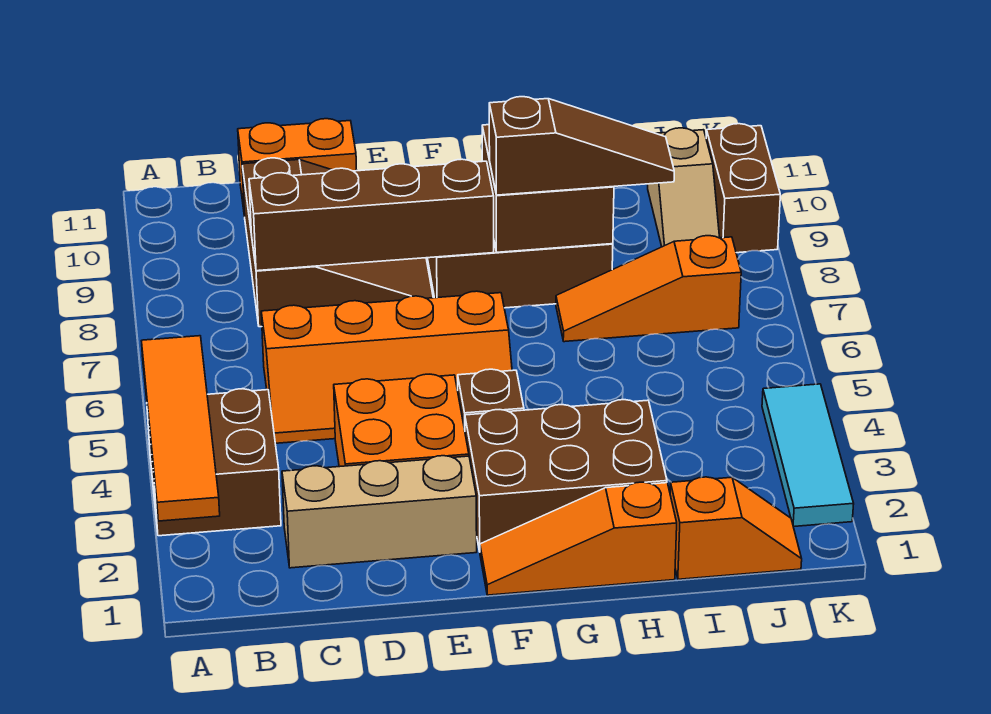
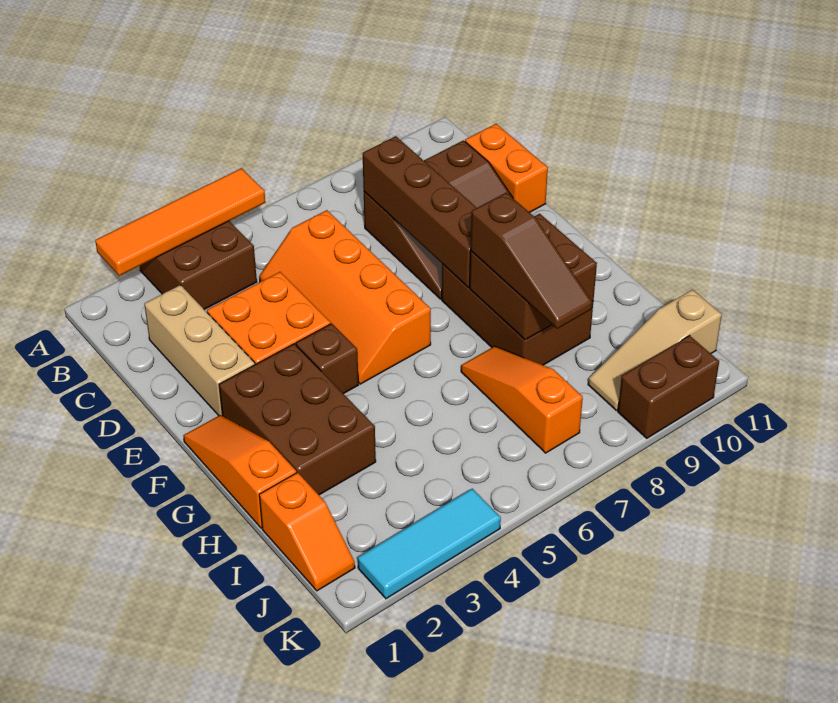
tan 1x2 slope [648,128,720,247] -> tan 1x3 slope [588,290,722,410]

